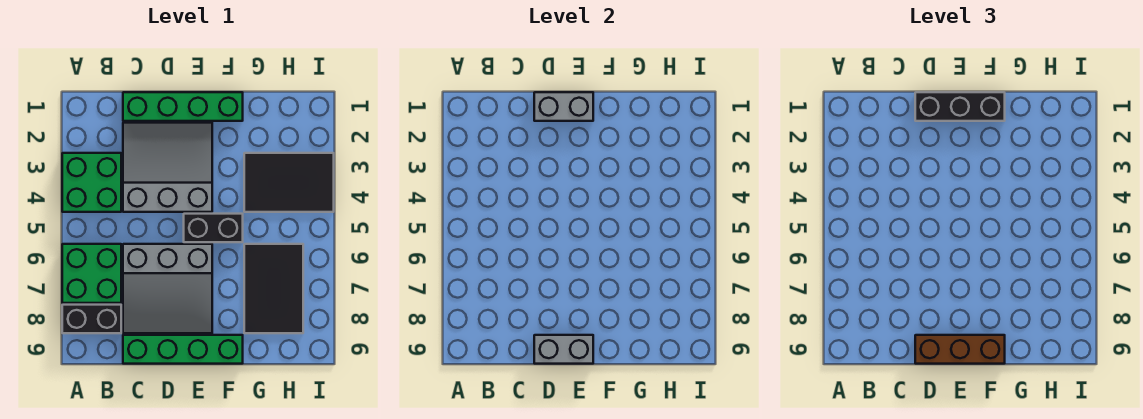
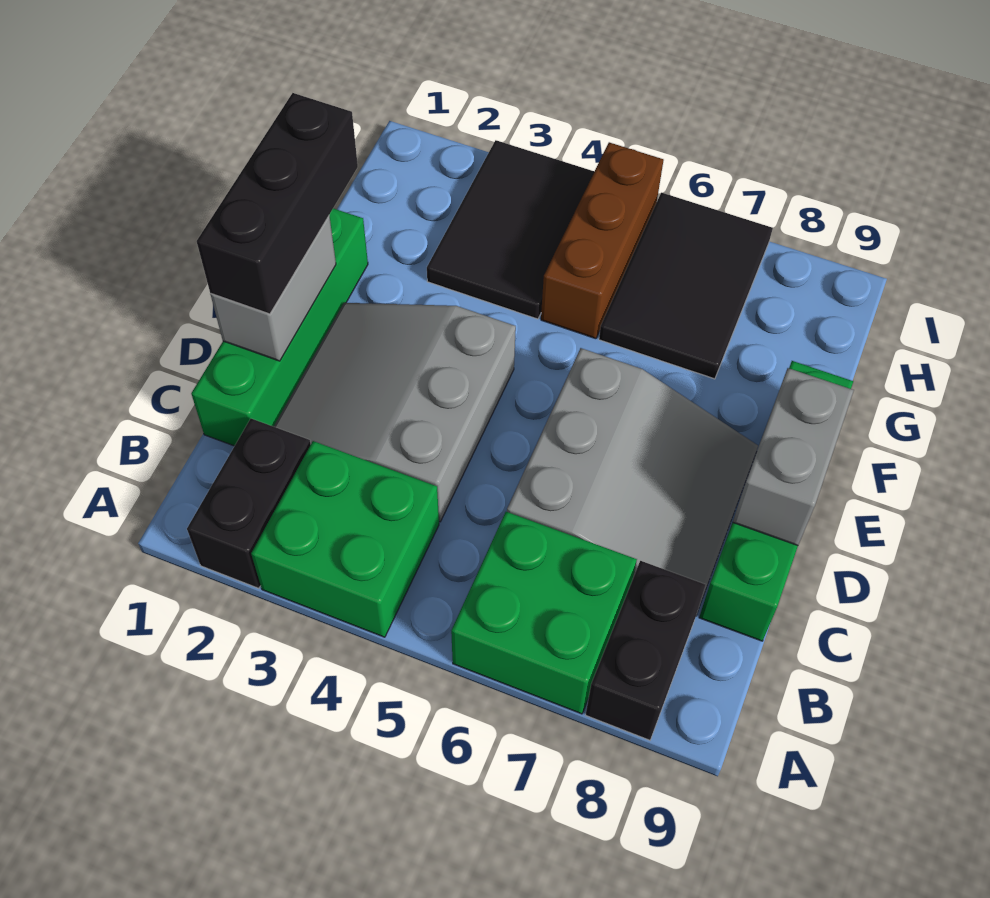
brown 1x3 brick [915,335,1005,364] -> brown 1x3 brick moved to [541,142,664,339]
black 1x2 brick [184,214,243,242] -> black 1x2 brick moved to [187,419,311,588]
black 2x3 tile [244,244,303,333] -> black 2x3 tile turned to [599,193,773,379]

